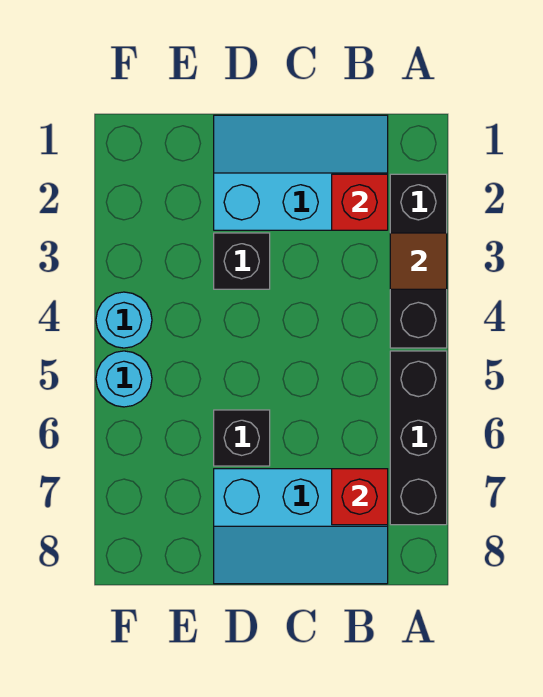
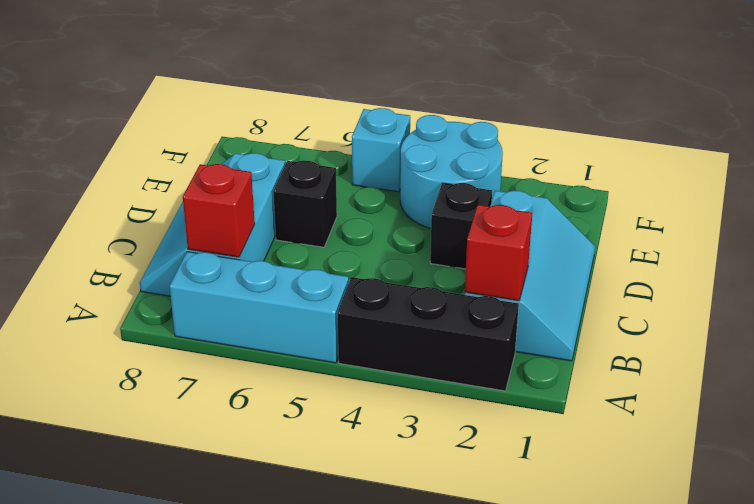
brown 1x1 tile [390,233,447,289] -> none
black 1x3 brick [390,351,447,525] -> cyan 1x3 brick [169,252,349,363]
cyan 1x1 round brick [96,292,152,348] -> cyan 2x2 round brick [400,115,503,229]
cyan 1x1 round brick [96,351,152,407] -> cyan 1x1 brick [352,108,410,192]

